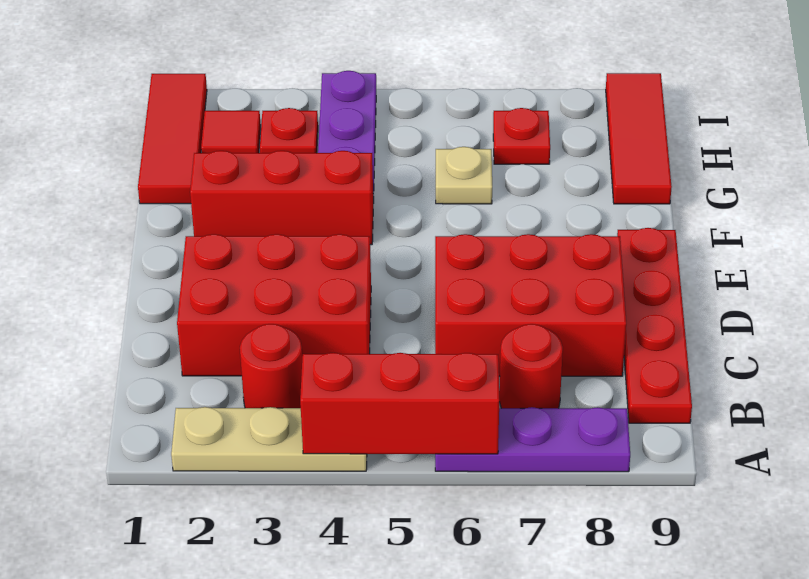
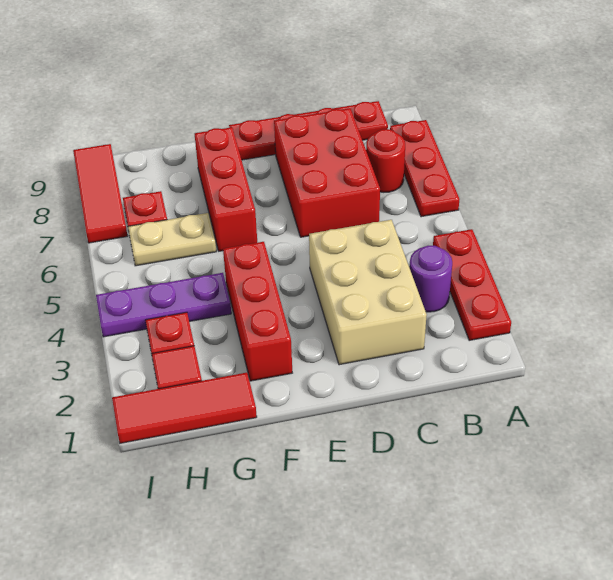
tan 1x3 plate [171,407,367,471] -> red 1x3 plate [433,229,511,340]
red 1x3 brick [300,353,499,454] -> red 1x3 brick moved to [195,127,257,251]
purple 1x3 plate [435,407,630,472] -> red 1x3 plate [390,120,460,217]
red 1x1 round brick [240,324,302,408] -> purple 1x1 round brick [409,246,452,312]
red 2x3 brick [177,234,371,376] -> tan 2x3 brick [309,220,427,365]
tan 1x1 plate [436,147,492,204] -> tan 1x2 plate [128,213,216,266]
red 1x3 tile [606,73,672,204] -> red 1x3 tile turned to [73,144,127,243]

